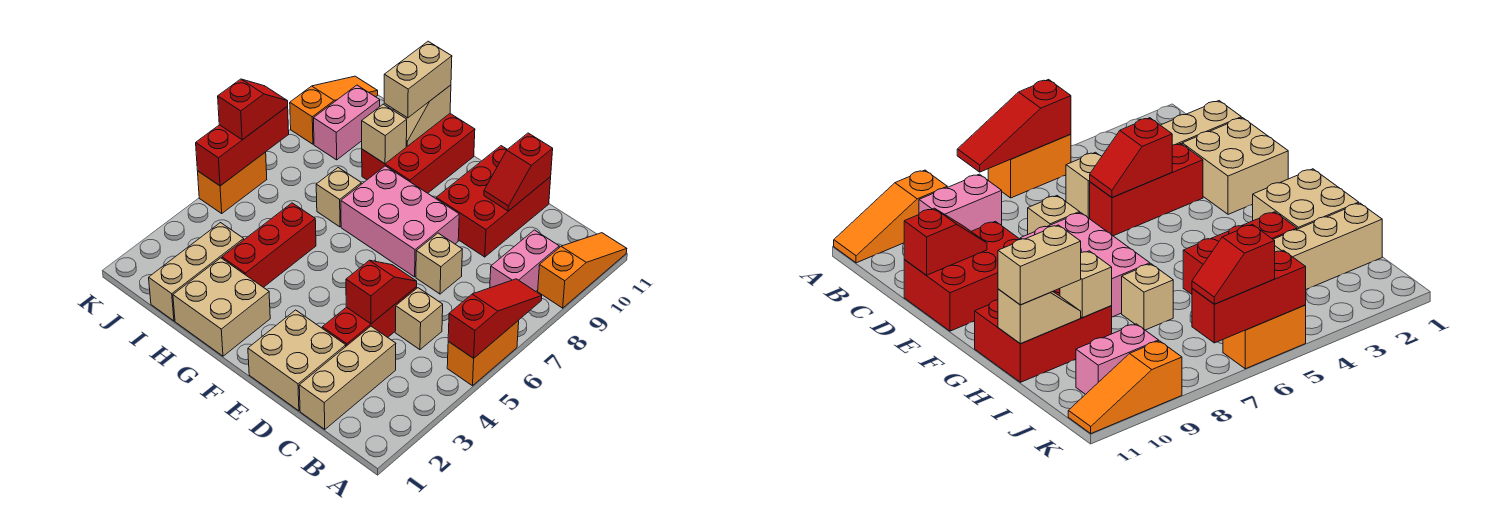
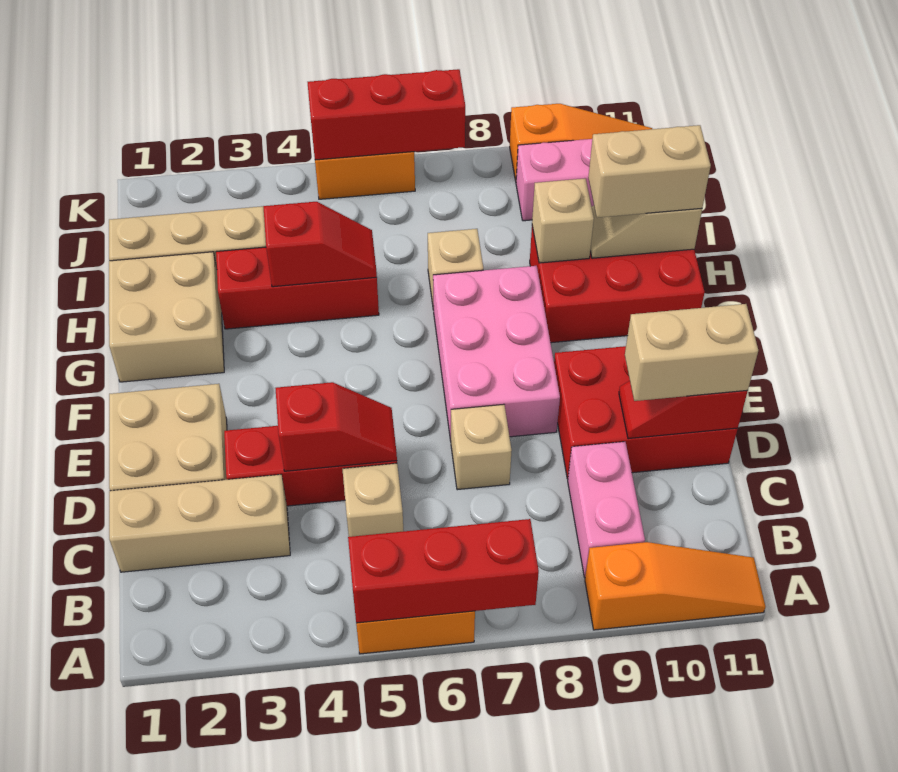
red 1x3 slope [448,279,542,358] -> red 1x3 brick [348,519,539,623]
pink 1x2 brick [490,230,559,291] -> pink 1x2 brick turned to [568,442,645,577]
none -> tan 1x2 brick [625,304,758,401]
red 1x2 slope [218,79,288,140] -> red 1x2 slope moved to [263,202,377,287]

